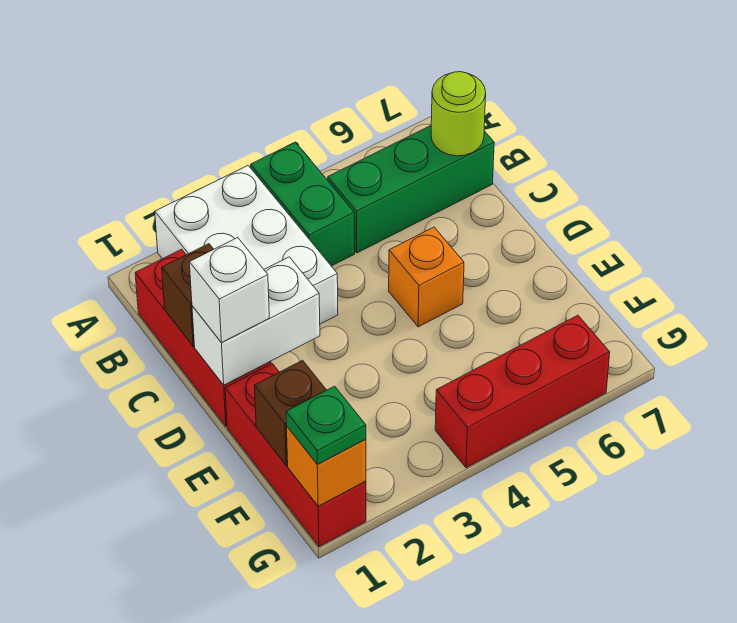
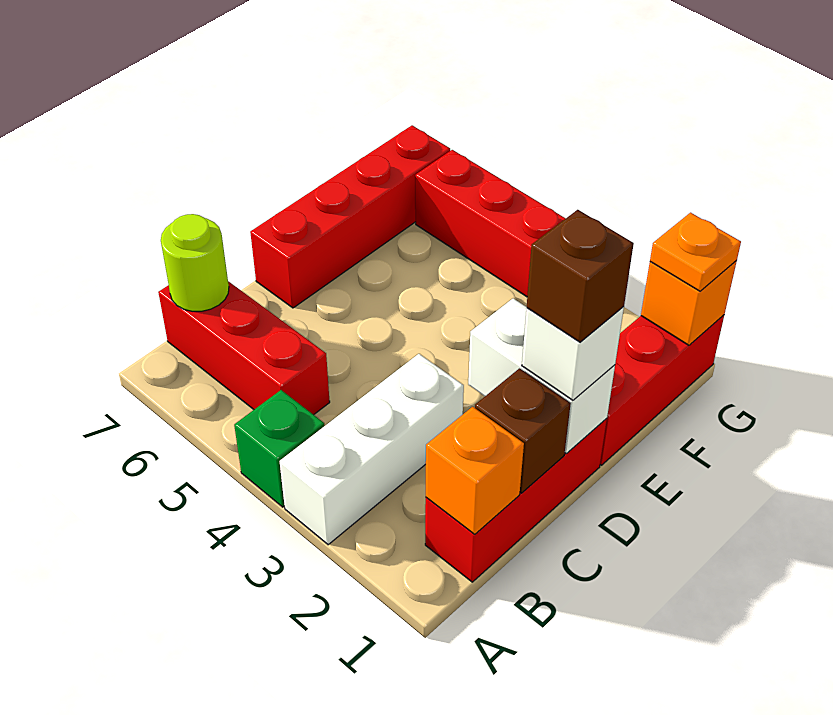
white 2x3 brick [155,166,338,324] -> white 1x3 brick [280,354,464,545]
green 1x2 brick [251,142,355,266] -> green 1x1 brick [234,390,324,507]
green 1x3 brick [328,126,494,253] -> red 1x3 brick [158,281,330,415]
orange 1x1 brick [389,227,464,327] -> orange 1x1 brick moved to [426,407,524,534]
none -> red 1x4 brick [250,125,450,308]
brown 1x1 brick [254,360,326,465] -> brown 1x1 brick moved to [527,210,634,342]
green 1x1 plate [286,386,366,465] -> orange 1x1 plate [650,213,741,291]

